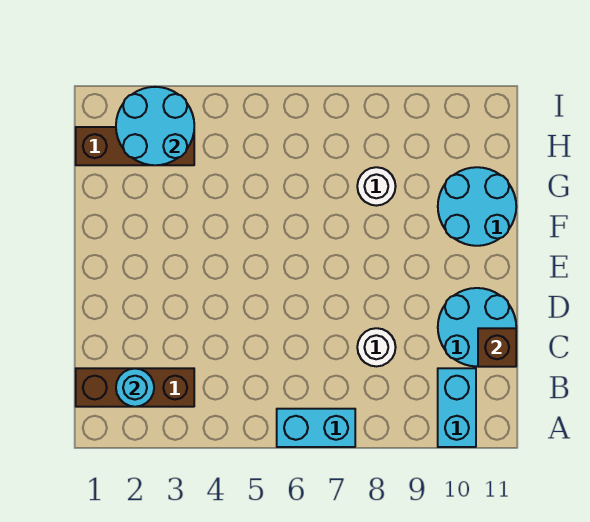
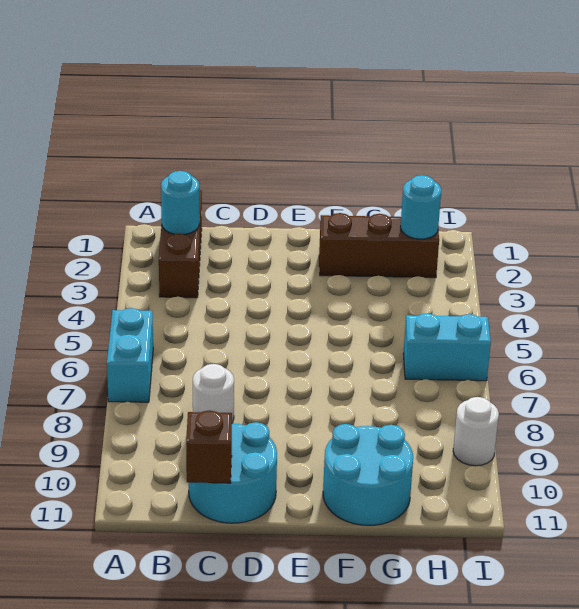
cyan 1x2 brick [438,368,476,447] -> cyan 1x2 brick moved to [403,313,491,381]
white 1x1 round brick [357,167,396,206] -> white 1x1 round brick moved to [453,397,499,466]
brown 1x3 brick [76,127,194,165] -> brown 1x3 brick turned to [319,213,439,278]
cyan 2x2 round brick [116,87,194,165] -> cyan 1x1 round brick [400,175,441,239]

